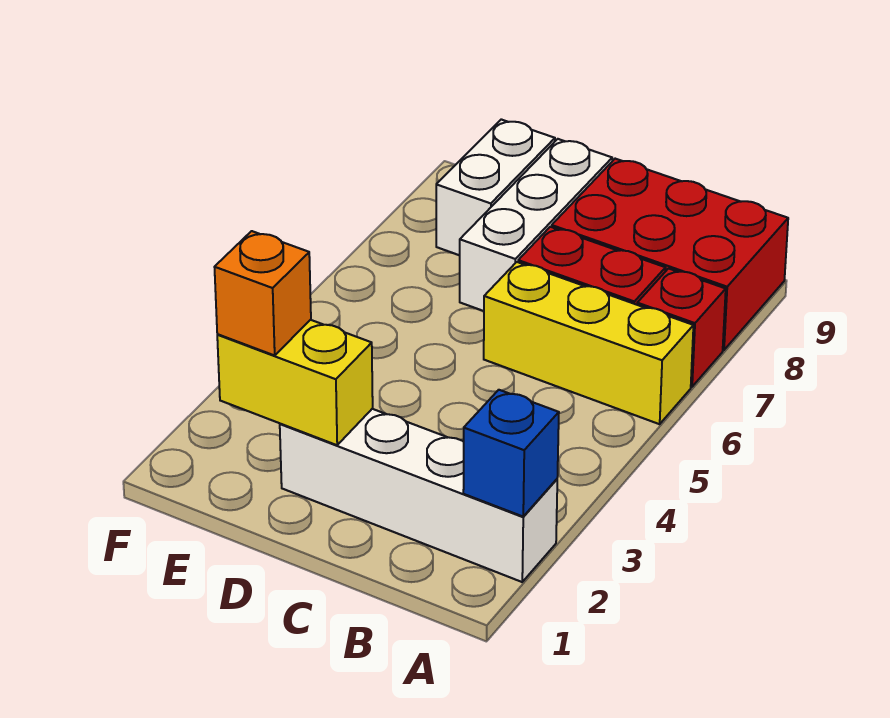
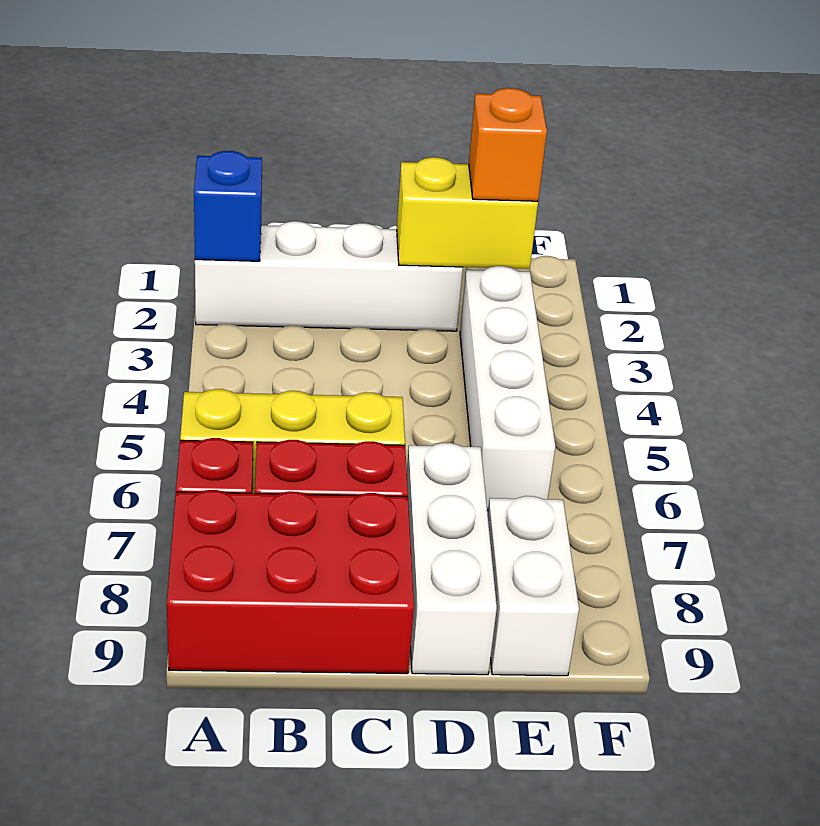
none -> white 1x4 brick [460,266,555,511]

